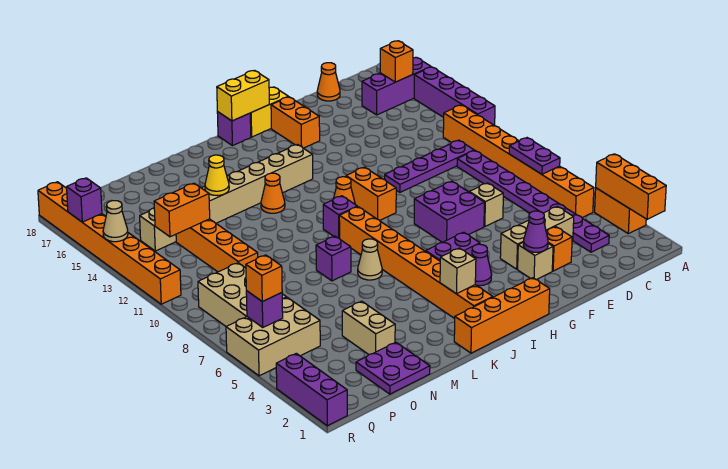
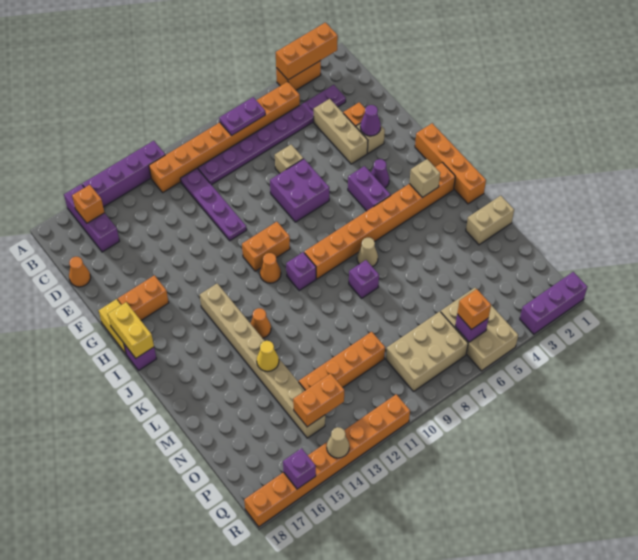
purple 2x2 plate [356,342,430,394] -> none
tan 1x2 brick [342,301,395,354] -> tan 1x2 brick moved to [466,196,514,245]
orange 1x2 brick [154,183,210,237] -> orange 1x2 brick turned to [293,373,344,427]

